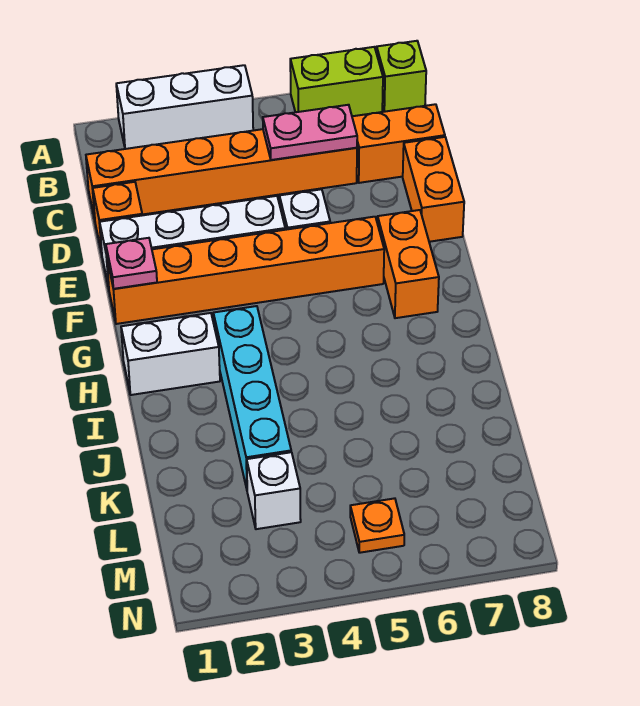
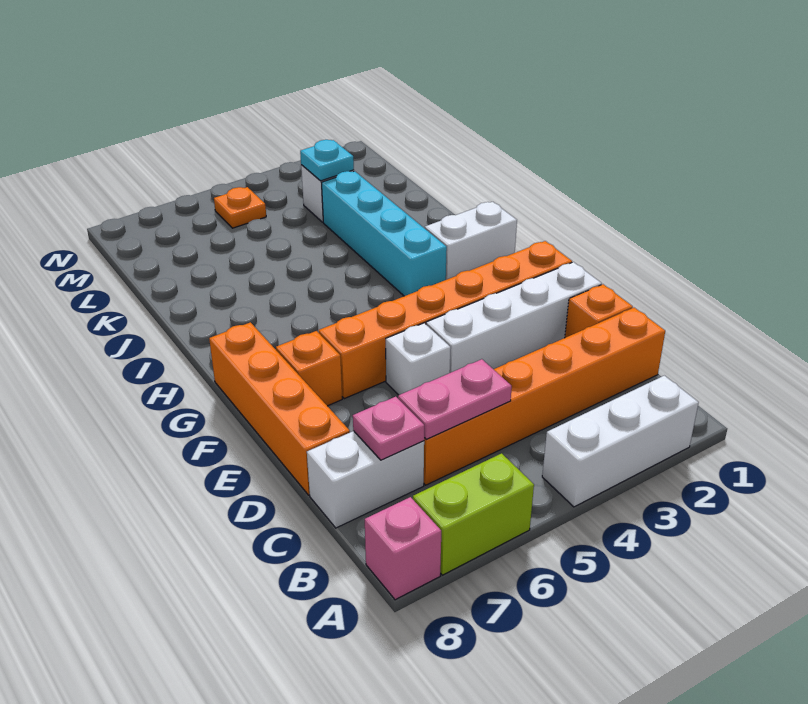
lime 1x1 brick [377,41,426,112] -> pink 1x1 brick [365,497,441,600]
orange 1x2 brick [352,104,445,183] -> white 1x2 brick [307,431,424,528]
orange 1x2 brick [403,137,464,242] -> orange 1x4 brick [209,322,350,495]
pink 1x1 plate [106,238,157,289] -> pink 1x1 plate moved to [353,397,424,460]
orange 1x2 brick [377,210,439,318] -> orange 1x1 brick [276,331,342,406]
none -> cyan 1x1 plate [300,140,354,181]

